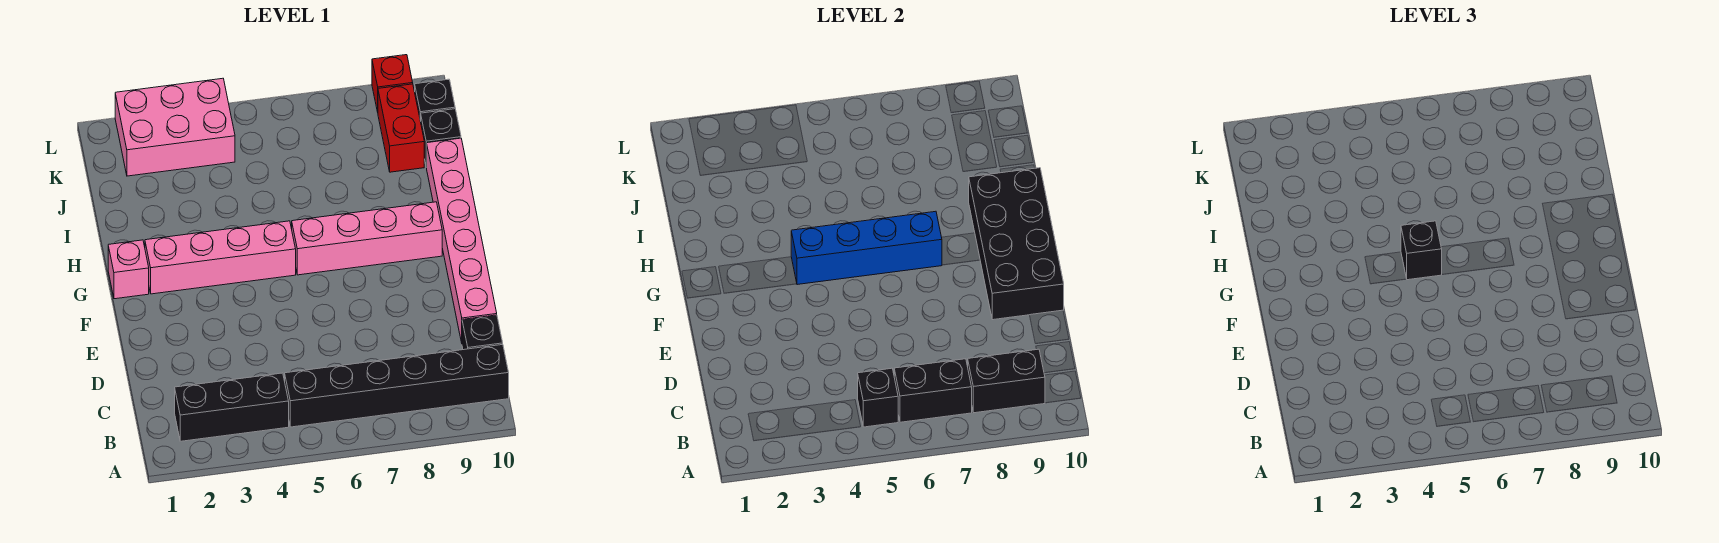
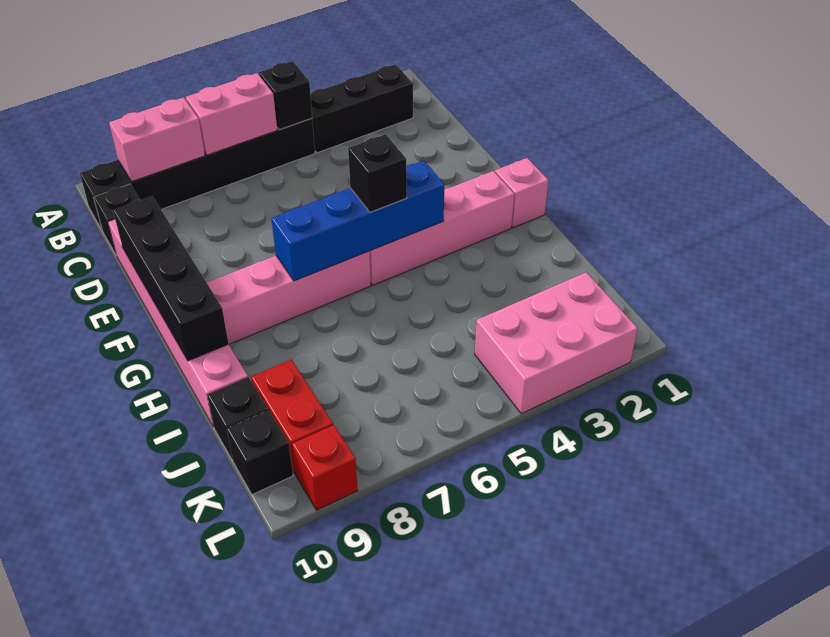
black 1x2 brick [894,359,972,422] -> pink 1x2 brick [186,73,277,155]
black 1x2 brick [968,349,1045,413] -> pink 1x2 brick [109,97,205,181]
black 2x4 brick [969,168,1064,320] -> black 1x4 brick [113,196,229,361]

